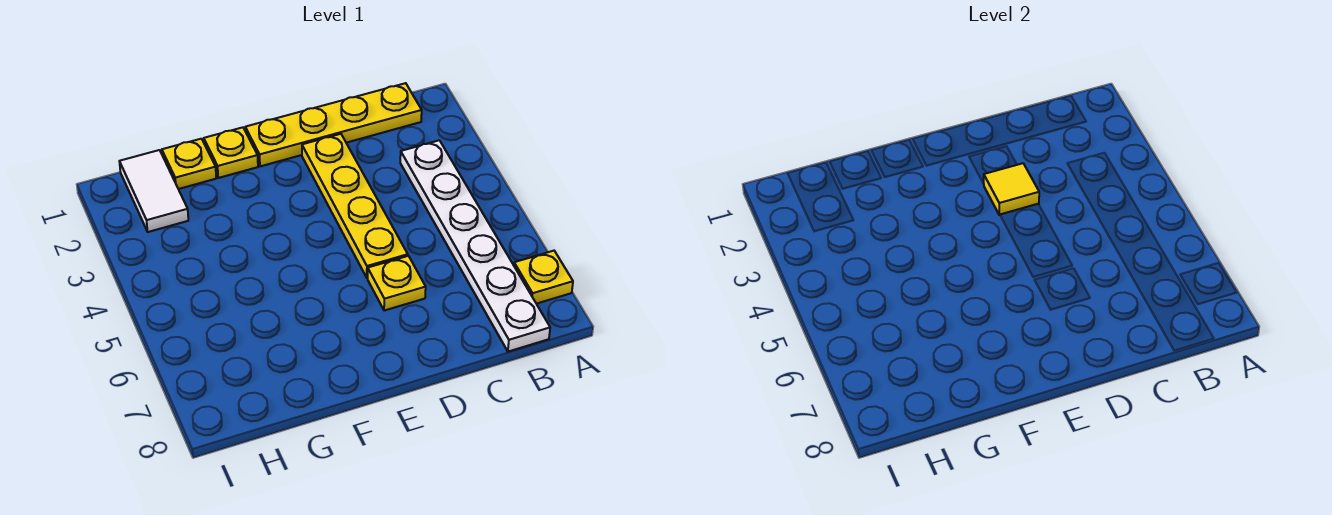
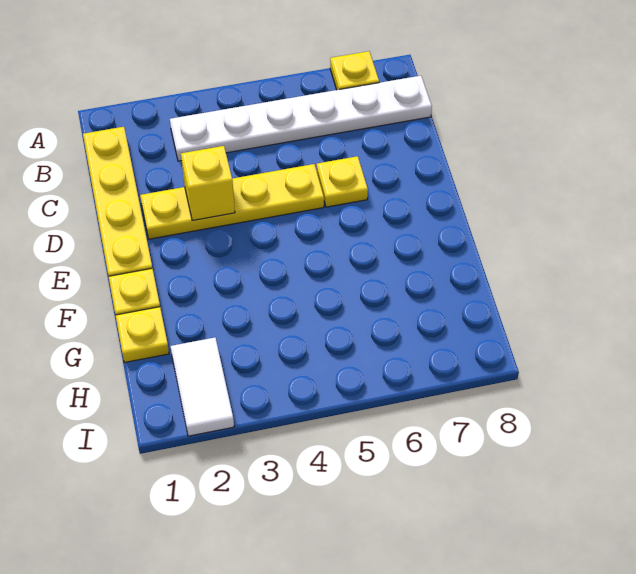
yellow 1x1 tile [984,163,1039,215] -> yellow 1x1 brick [181,146,235,221]
white 1x2 tile [119,150,188,232] -> white 1x2 tile turned to [171,338,234,436]

